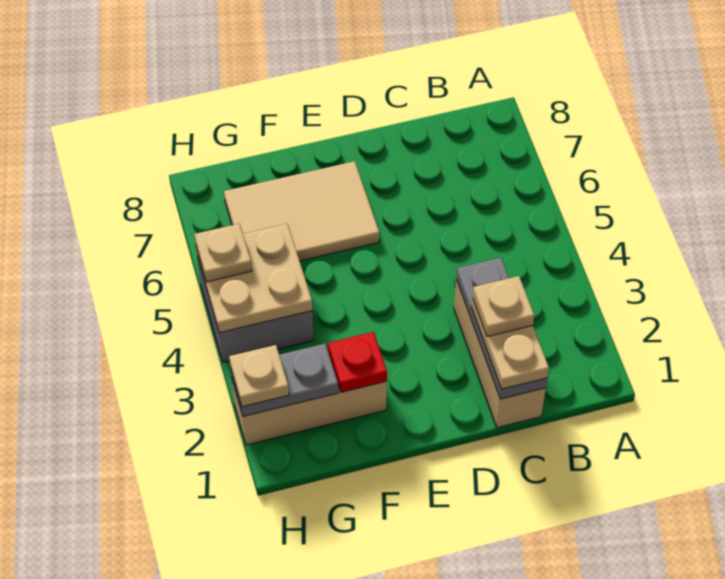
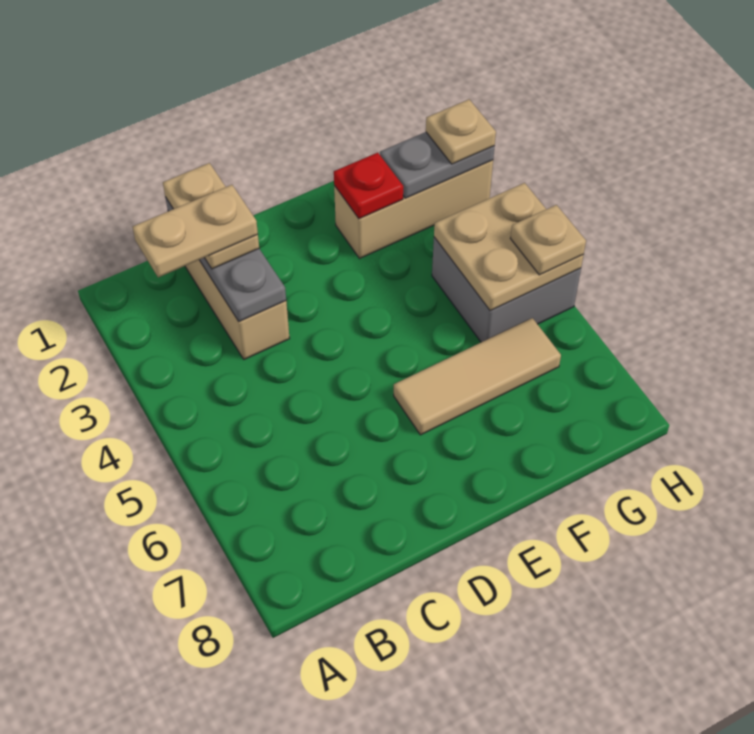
tan 1x1 plate [473,276,534,337] -> tan 1x2 plate [133,185,258,277]
tan 2x3 tile [224,161,379,261] -> tan 1x3 tile [394,318,561,435]

